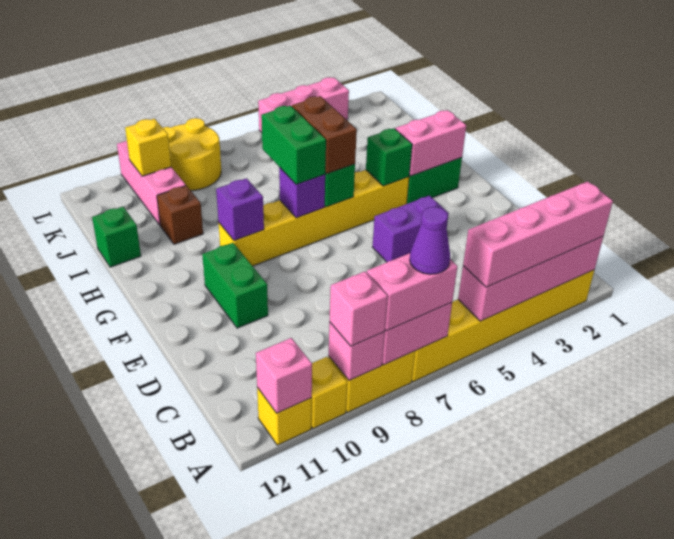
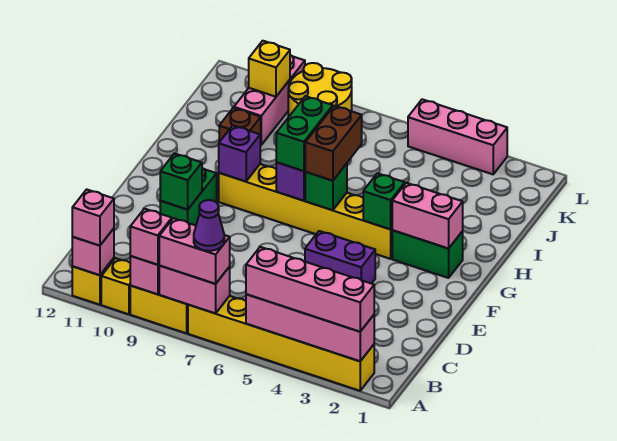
none -> pink 1x1 brick [72,189,114,246]
green 1x1 brick [92,207,141,267] -> green 1x1 brick moved to [160,153,202,210]

